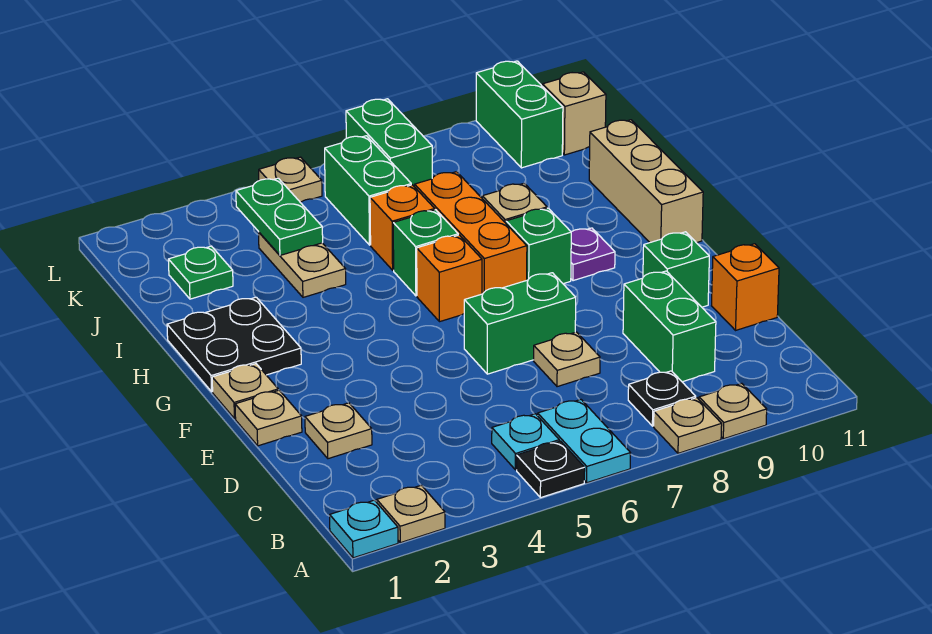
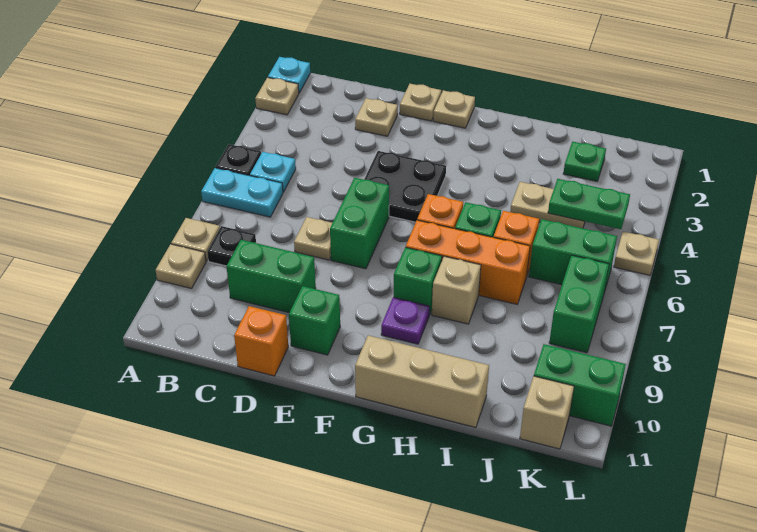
black 2x2 plate [167,297,301,392] -> black 2x2 plate moved to [364,151,446,222]
green 1x2 brick [346,99,432,187] -> green 1x2 brick turned to [549,255,609,353]

